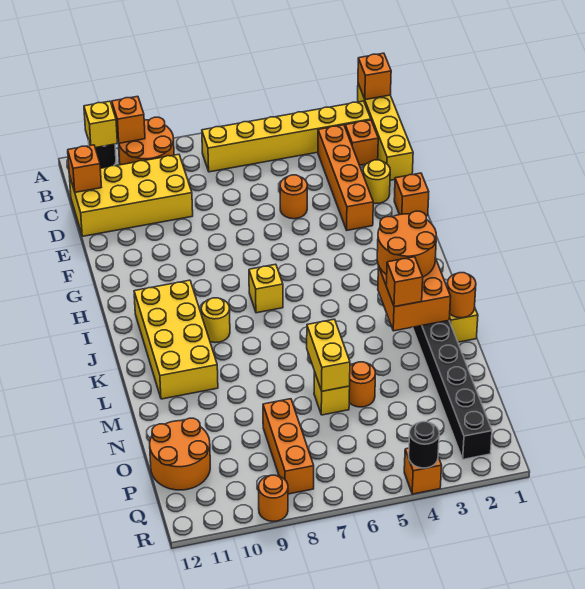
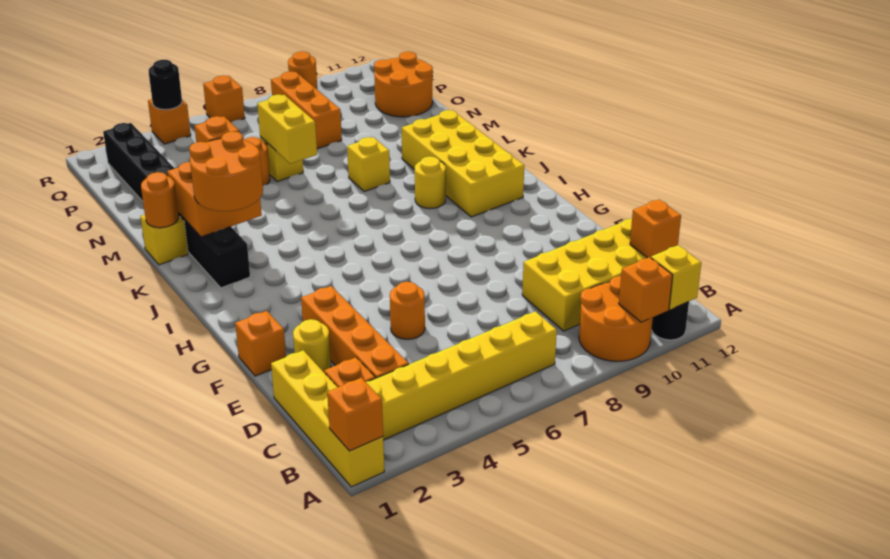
yellow 1x1 brick [249,264,283,313] -> yellow 1x1 brick moved to [347,137,390,192]
none -> orange 1x1 brick [203,75,245,122]

